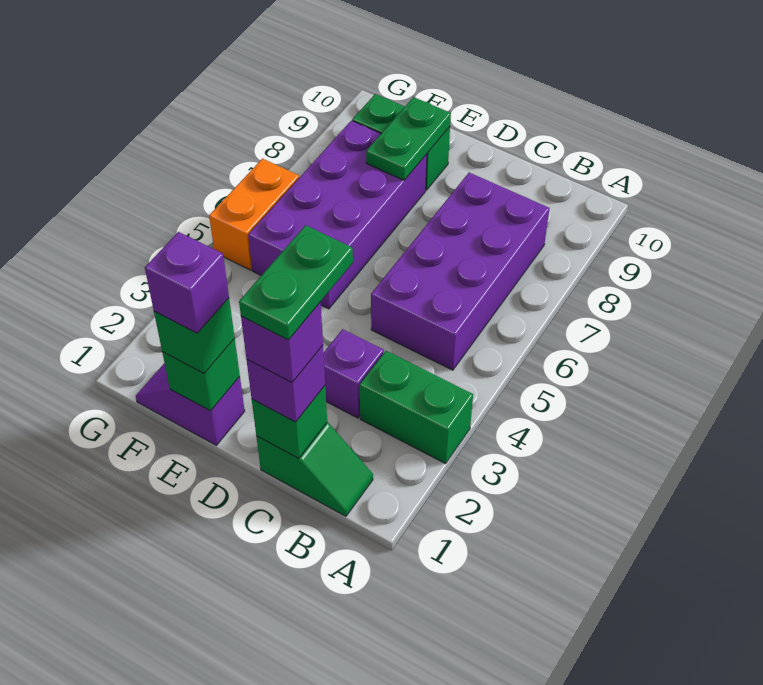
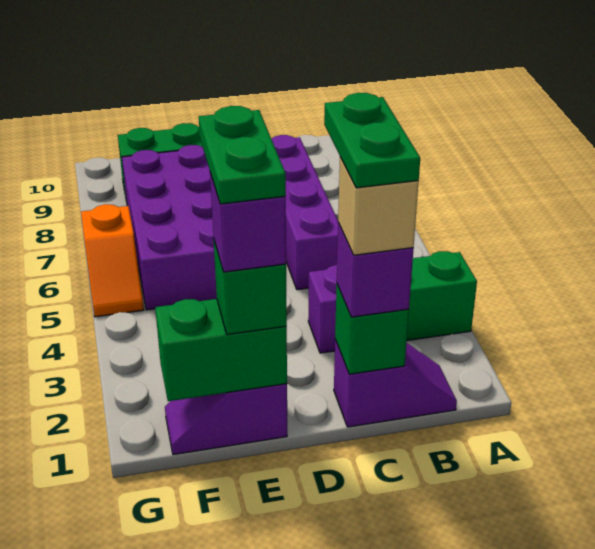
green 1x2 slope [256,422,373,516] -> purple 1x2 slope [334,340,457,427]
purple 2x4 brick [371,173,549,370] -> purple 1x4 brick [272,135,338,290]
purple 1x1 brick [241,302,323,383] -> tan 1x1 brick [338,157,419,255]
green 1x1 brick [162,339,240,411] -> green 1x2 brick [155,299,287,401]
green 1x2 plate [366,97,451,180] -> green 1x2 plate moved to [199,106,286,204]
orange 1x2 brick [209,159,299,270] -> orange 1x2 slope [81,204,144,317]

